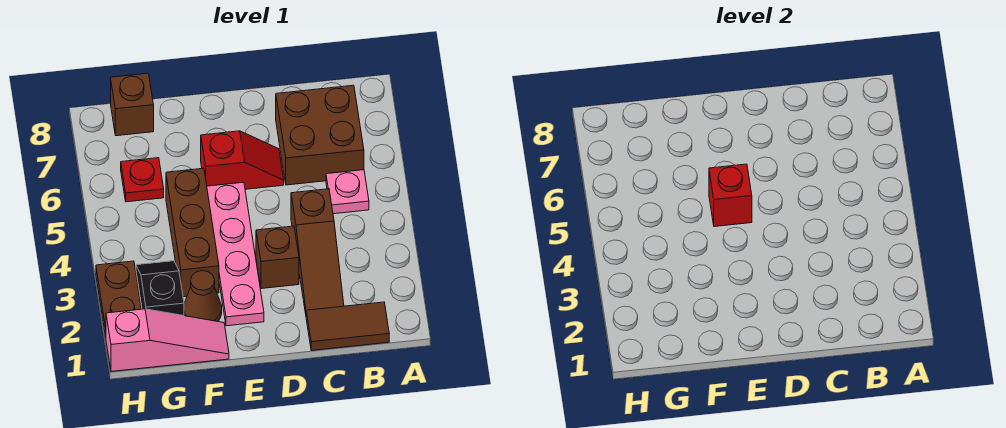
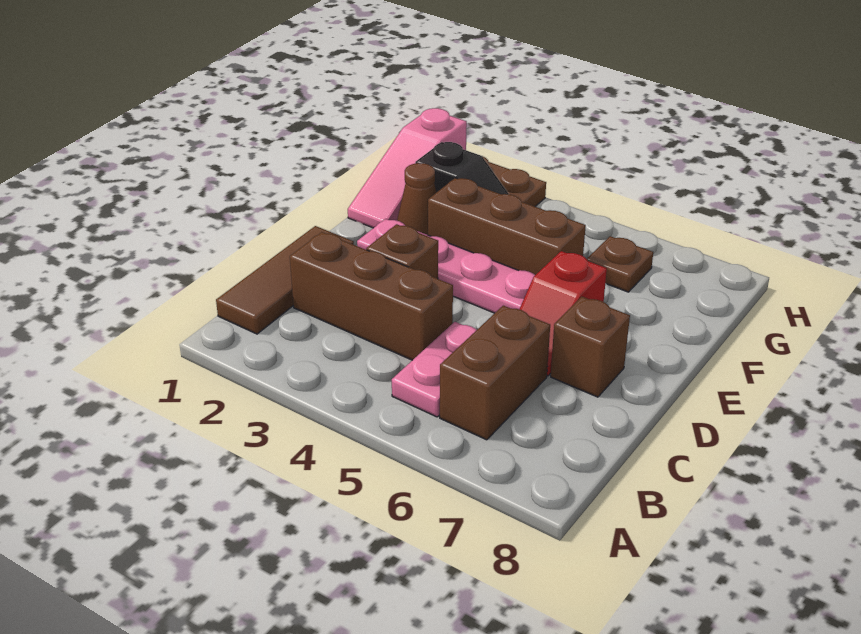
brown 1x2 tile [306,302,389,350] -> brown 1x3 tile [216,226,354,334]
pink 1x1 plate [326,170,369,214] -> pink 1x2 plate [392,322,476,417]
brown 2x2 brick [276,85,364,185] -> brown 1x2 brick [440,306,550,440]
brown 1x3 slope [291,189,344,314] -> brown 1x3 brick [290,232,453,360]
red 1x1 brick [709,164,752,227] -> none
red 1x1 plate [121,158,164,202] -> brown 1x1 plate [587,236,653,292]
brown 1x1 brick [111,73,154,136] -> brown 1x1 brick moved to [551,297,630,397]

